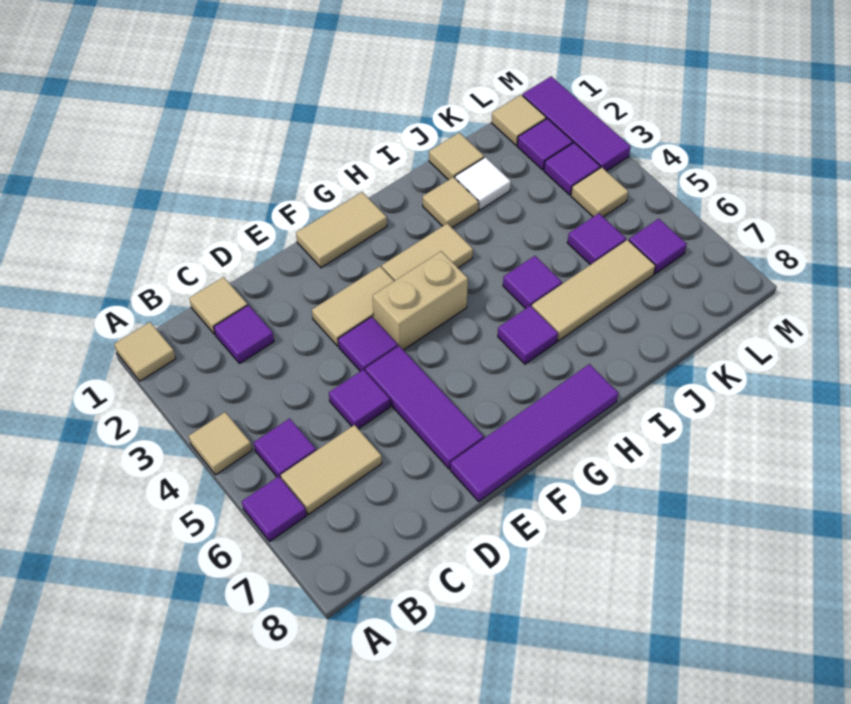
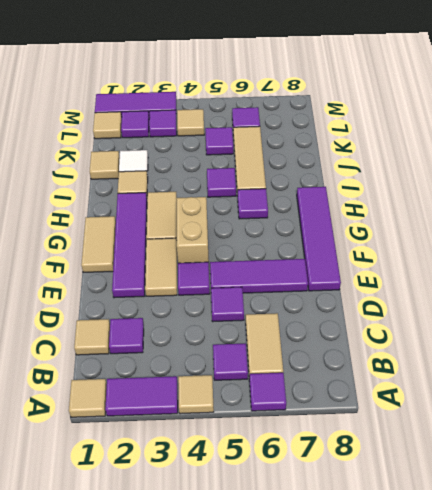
none -> purple 1x2 tile [105,376,178,416]
none -> purple 1x4 tile [112,193,147,298]

